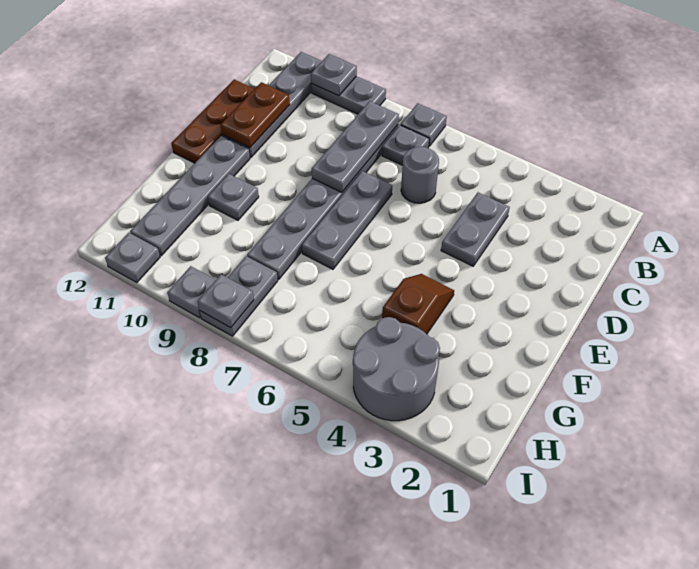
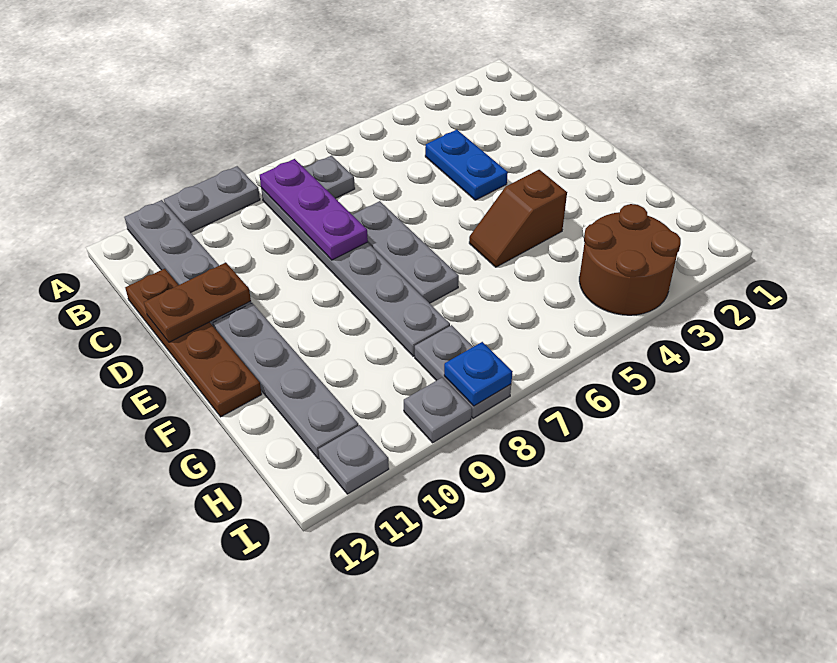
grey 1x1 plate [401,103,447,146] -> none
grey 1x1 plate [311,54,357,96] -> none
grey 1x3 plate [312,101,399,193] -> purple 1x3 plate [260,159,368,260]
grey 1x2 plate [441,192,510,266] -> blue 1x2 plate [425,130,508,200]
grey 1x1 round brick [401,146,439,203] -> none
brown 1x2 plate [221,82,290,148] -> brown 1x2 plate turned to [144,263,251,342]
brown 1x3 plate [171,79,254,163] -> brown 1x4 plate [125,269,262,417]
brown 1x2 slope [382,274,454,334] -> brown 1x2 slope turned to [469,170,567,267]
grey 1x1 plate [208,174,259,220] -> none
grey 2x2 round brick [353,317,440,421] -> brown 2x2 round brick [579,204,681,315]
grey 1x1 plate [198,274,254,328] -> blue 1x1 plate [444,342,513,406]

